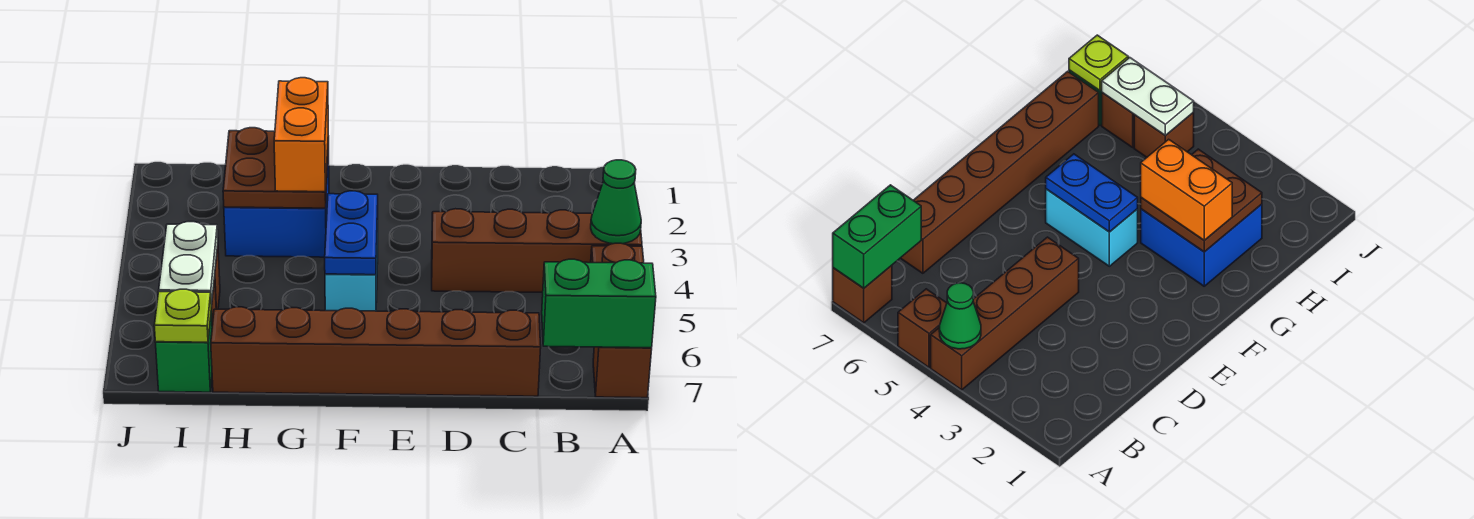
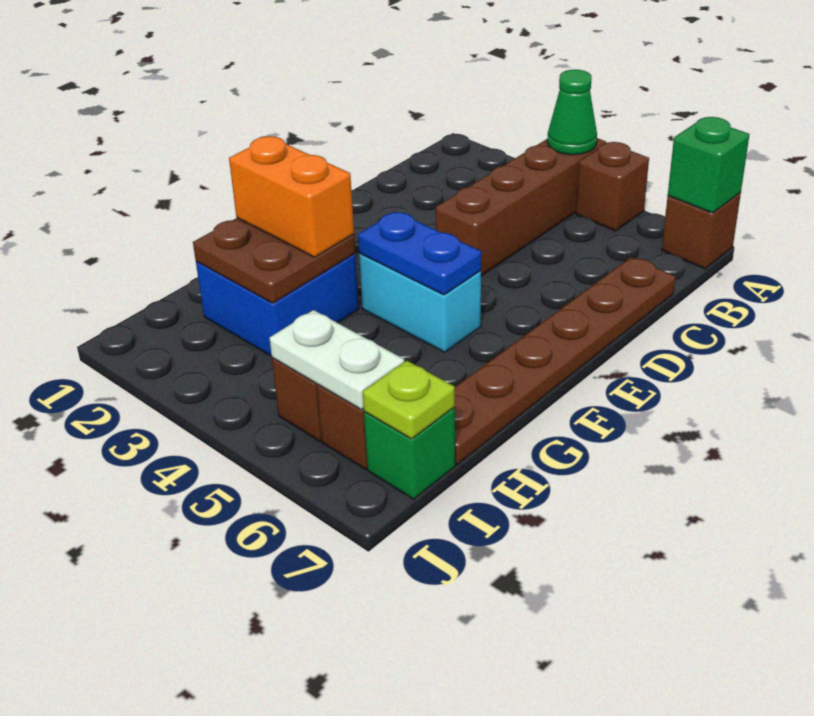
green 1x2 brick [542,259,656,348] -> green 1x1 brick [668,117,749,213]
brown 1x6 brick [211,307,541,396] -> brown 1x6 plate [454,257,675,464]

